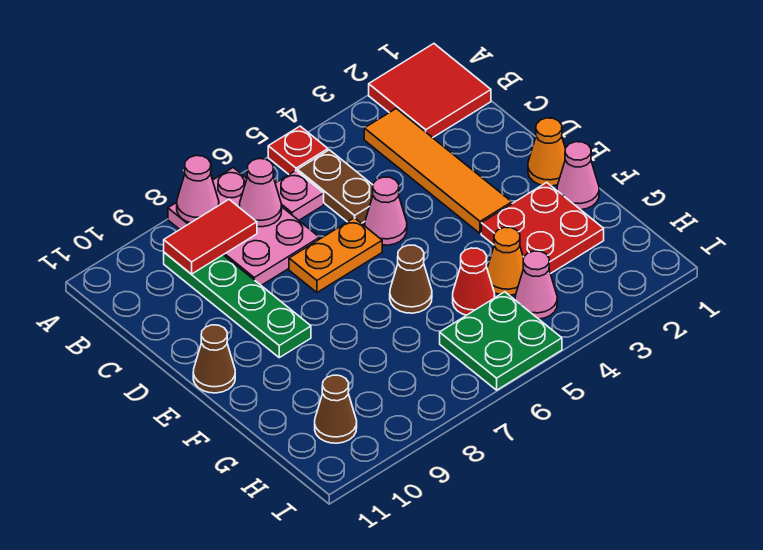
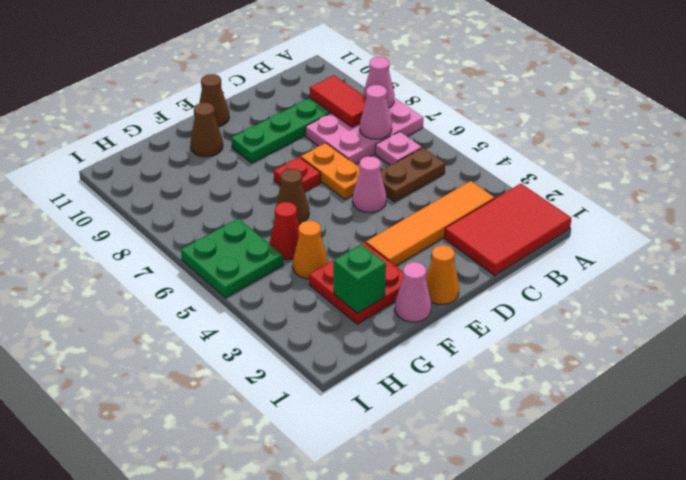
red 2x2 tile [369,44,491,138] -> red 2x3 tile [444,183,571,275]
red 1x1 plate [268,126,328,174] -> red 1x1 plate moved to [274,157,321,192]
none -> green 1x1 brick [333,244,386,313]
pink 1x1 cone [515,251,557,319] -> none
brown 1x1 cone [315,375,357,443] -> brown 1x1 cone moved to [190,103,223,157]

